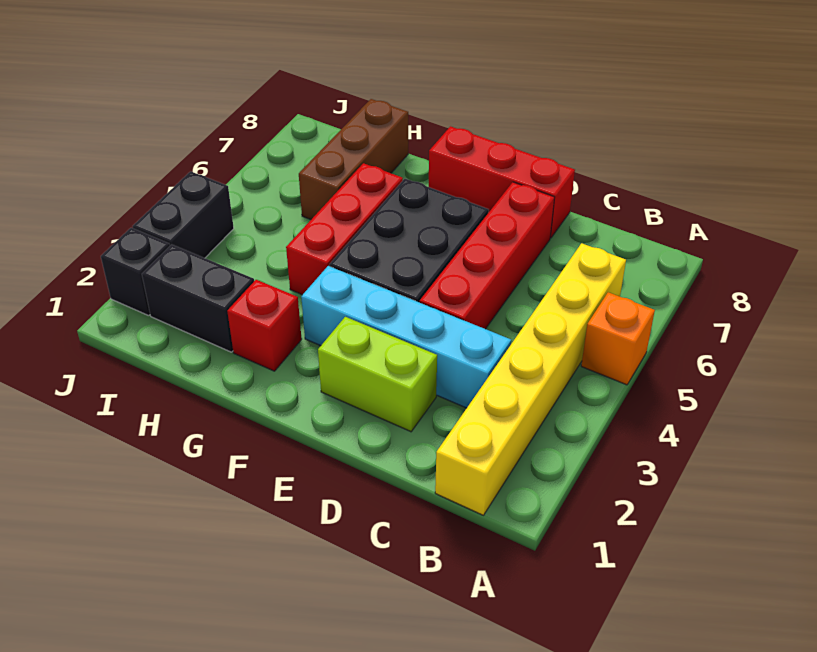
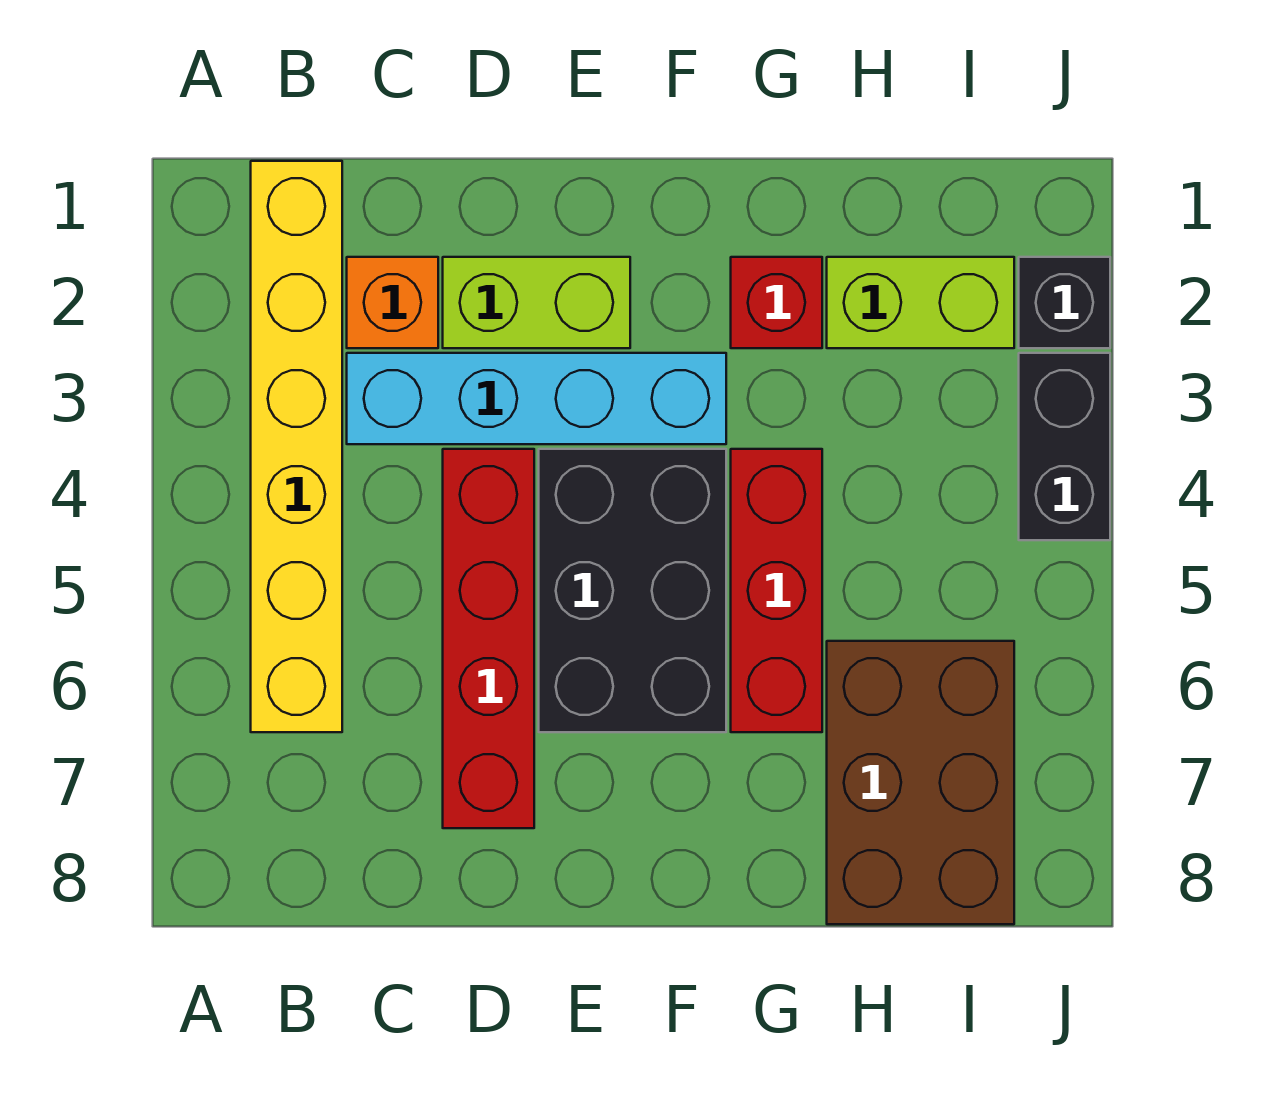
orange 1x1 brick [581,292,655,385] -> orange 1x1 brick moved to [347,257,438,348]
red 1x3 brick [429,126,575,238] -> none
black 1x2 brick [142,244,254,352] -> lime 1x2 brick [827,257,1014,348]
brown 1x3 brick [299,99,408,220] -> brown 2x3 brick [827,641,1014,924]

